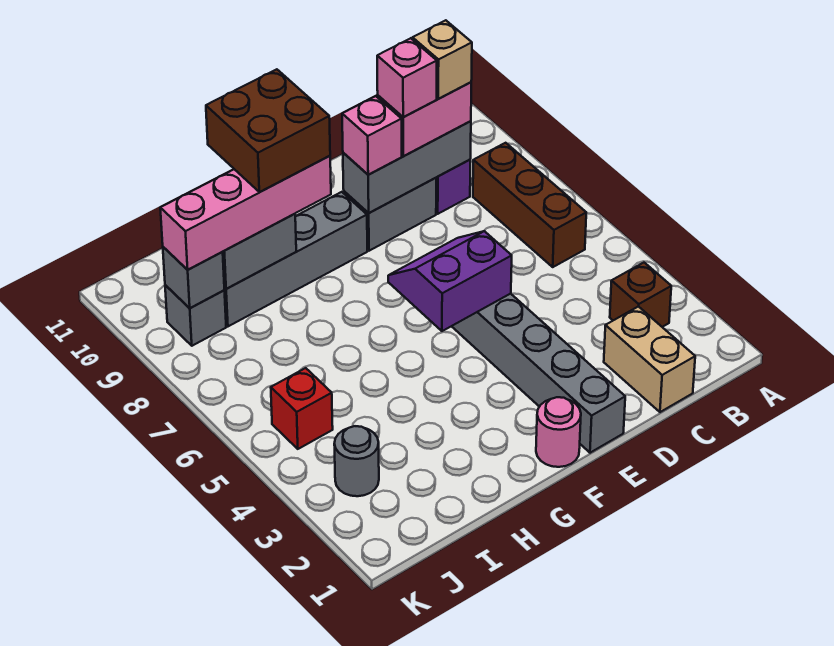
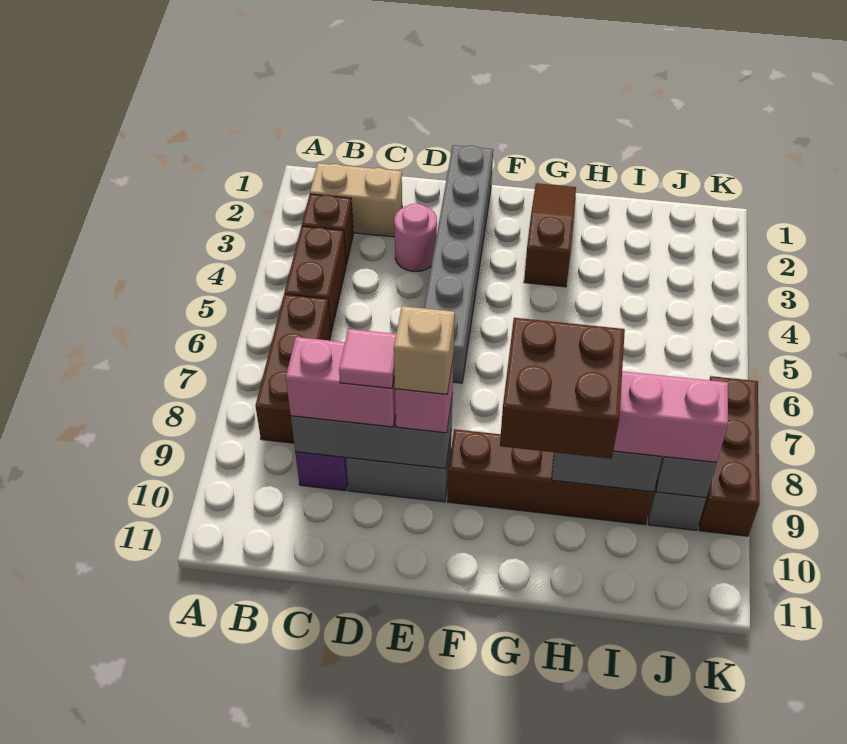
none -> brown 1x2 brick [284,226,346,332]
tan 1x2 brick [604,306,695,412] -> tan 1x2 brick turned to [310,163,402,237]
tan 1x1 brick [413,20,472,99] -> tan 1x1 brick moved to [394,306,455,394]
pink 1x1 brick [377,38,437,117] -> pink 1x1 tile [339,329,396,388]
purple 2x2 slope [388,231,512,331] -> none
pink 1x1 round brick [536,397,581,467] -> pink 1x1 round brick moved to [394,204,437,272]
grey 1x4 brick [224,192,367,326] -> brown 1x4 brick [447,429,654,525]
none -> brown 1x3 slope [524,183,576,287]
grey 1x1 round brick [334,426,379,496] -> none
red 1x1 brick [271,368,333,449] -> none
none -> brown 1x3 brick [699,376,759,536]

